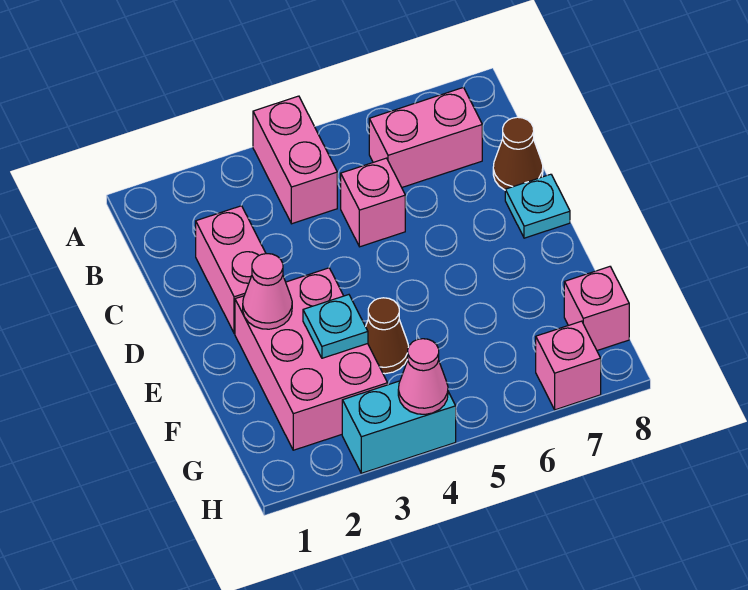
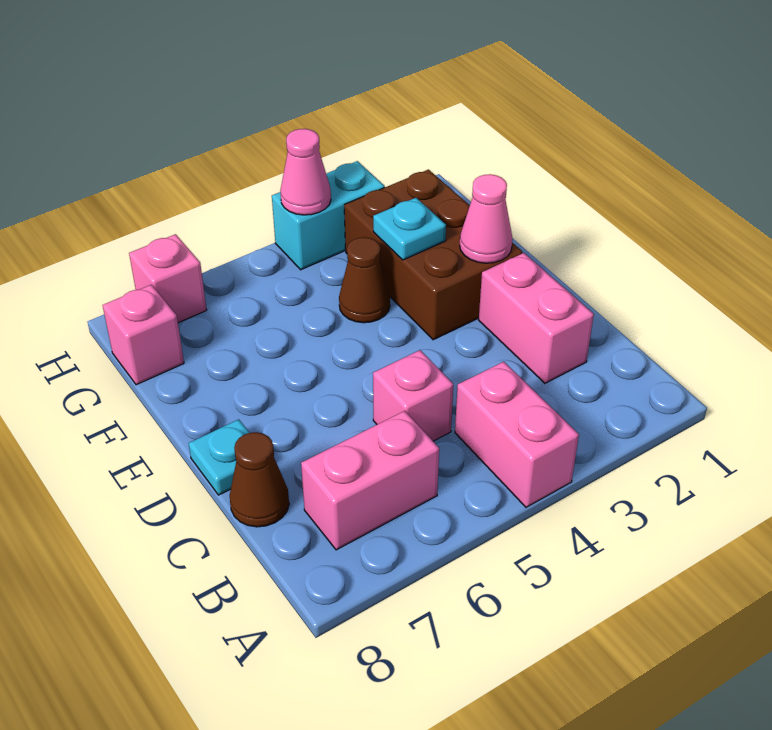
pink 2x3 brick [235,268,388,450] -> brown 2x3 brick [344,170,522,340]

